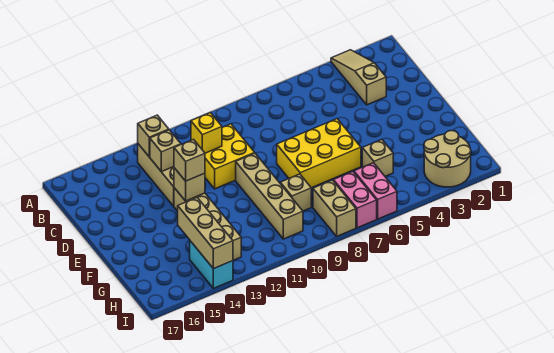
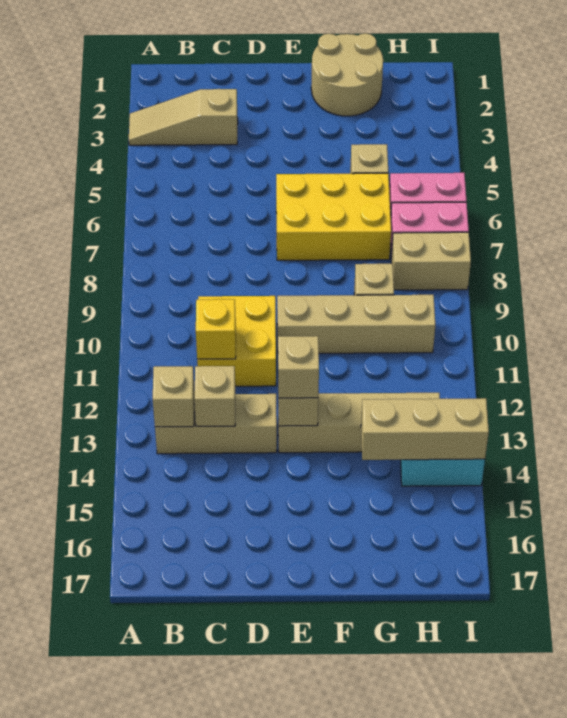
yellow 2x3 brick [277,119,361,188] -> yellow 2x3 brick turned to [276,173,391,260]
tan 2x2 round brick [424,131,471,187] -> tan 2x2 round brick moved to [311,33,383,116]

